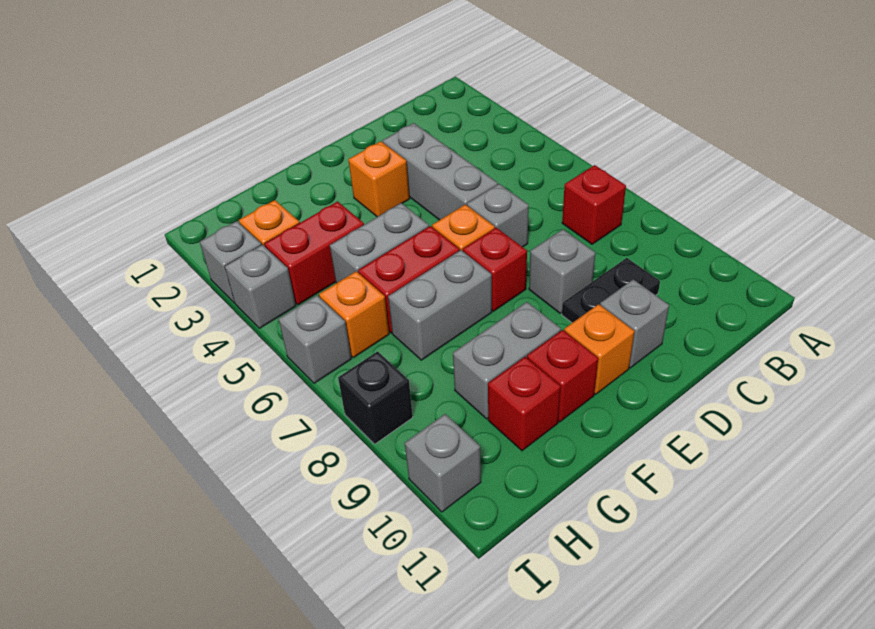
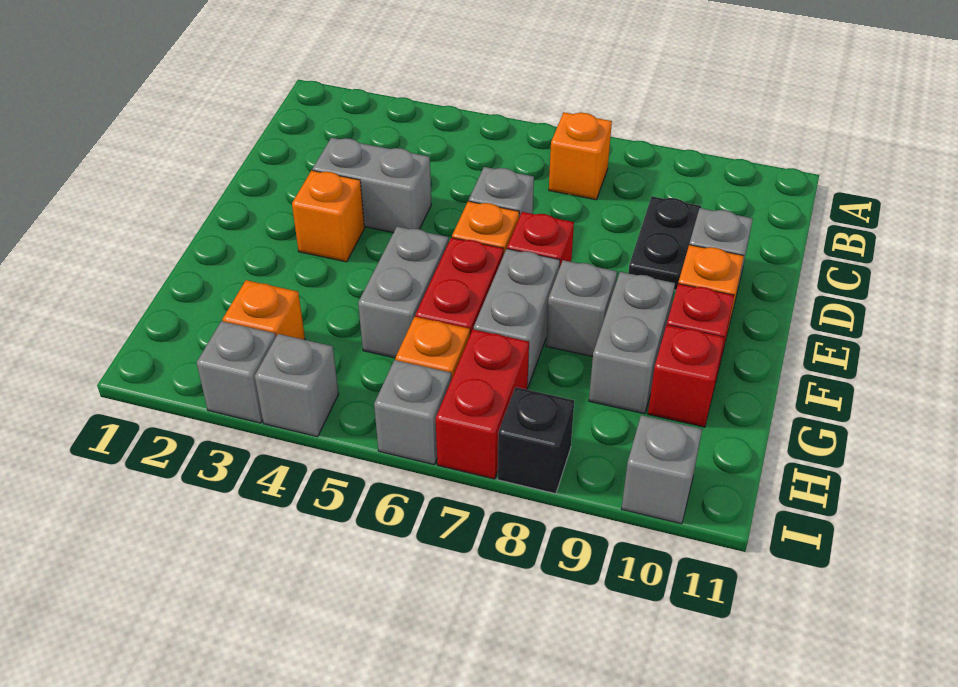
red 1x1 brick [562,165,626,244] -> orange 1x1 brick [549,112,612,200]
grey 1x3 brick [383,123,498,220] -> grey 1x2 brick [313,138,432,233]
grey 1x1 brick [529,229,596,313] -> grey 1x1 brick moved to [546,260,617,357]
red 1x2 brick [264,202,364,305] -> red 1x2 brick moved to [436,329,529,479]

